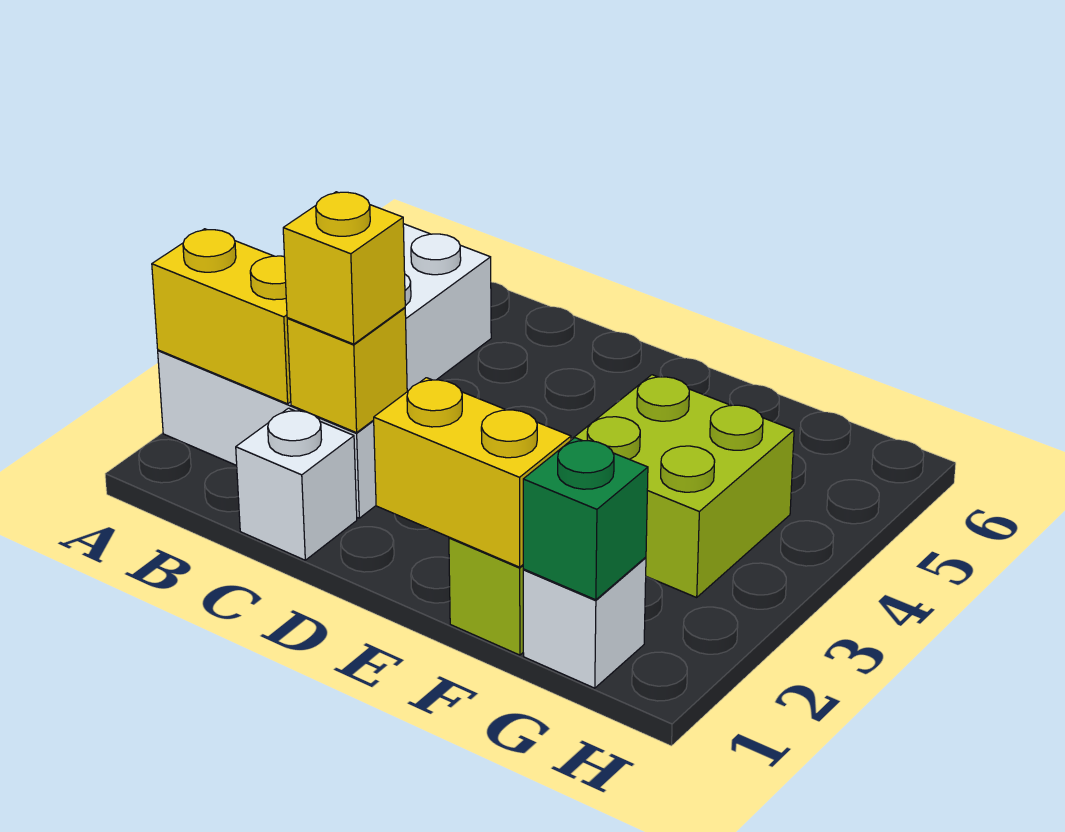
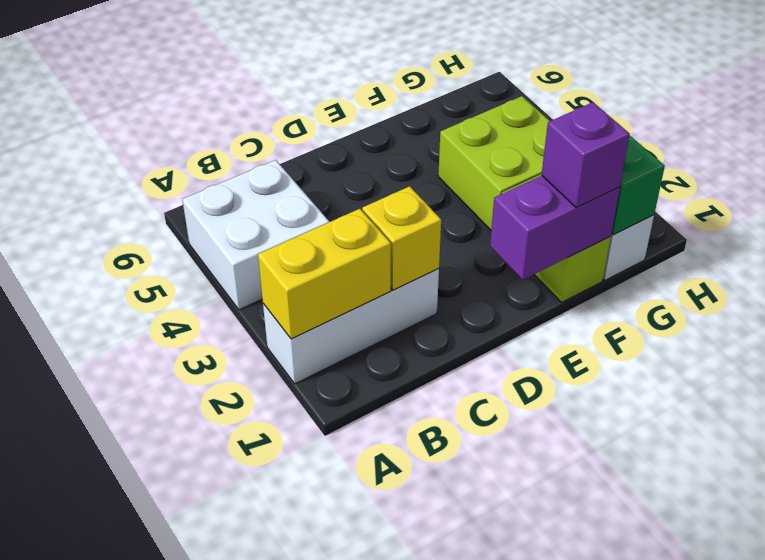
white 1x1 brick [236,408,357,560] -> none
yellow 1x1 brick [283,192,405,344] -> none
yellow 1x2 brick [374,378,571,567] -> purple 1x2 brick [490,176,620,280]
none -> purple 1x1 brick [542,102,630,208]

